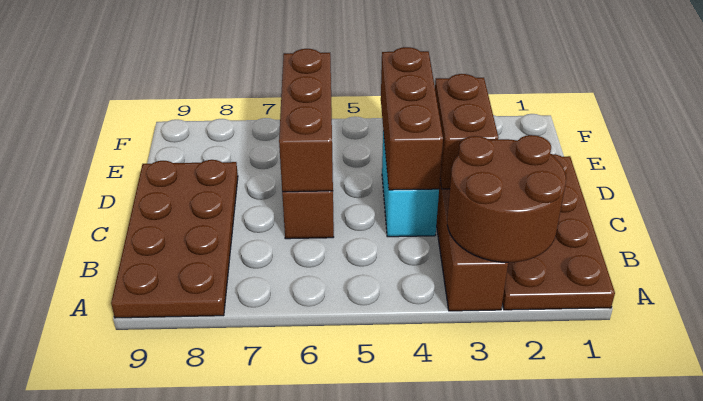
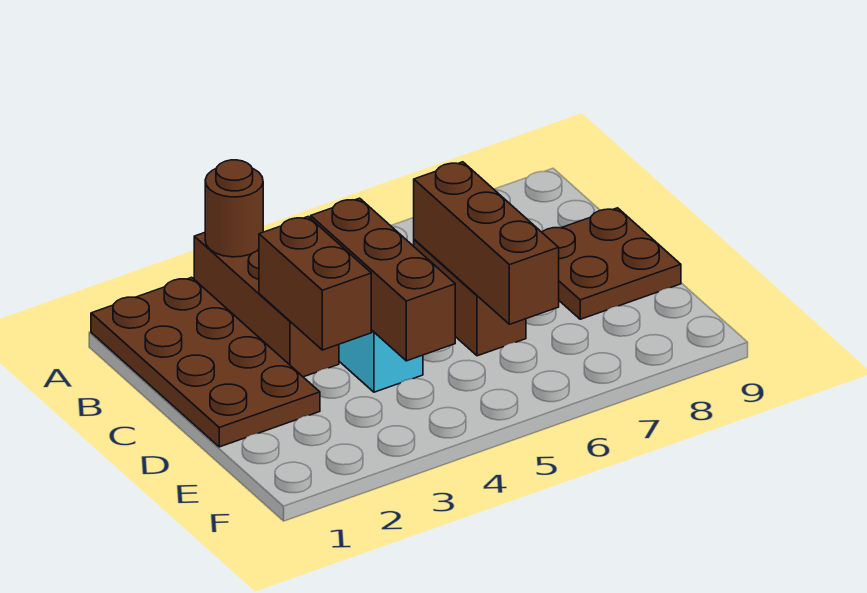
brown 2x2 round brick [447,135,566,263] -> brown 1x1 round brick [205,160,263,257]
brown 2x4 plate [111,160,238,318] -> brown 2x2 plate [542,208,681,319]

